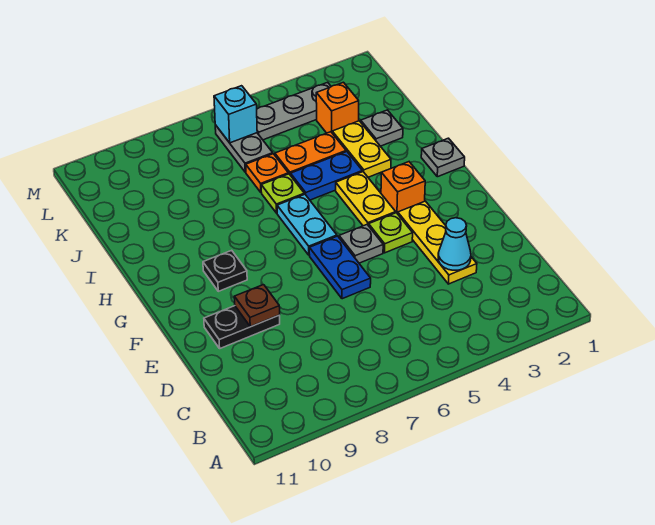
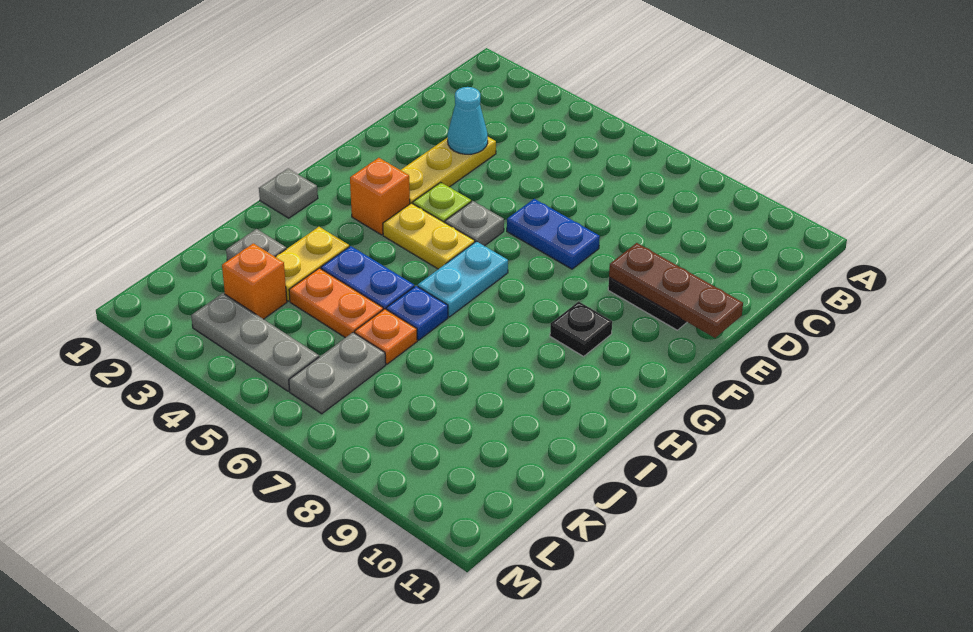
blue 1x2 plate [309,236,371,299] -> blue 1x2 plate turned to [507,199,600,269]
brown 1x1 plate [234,285,280,327] -> brown 1x3 plate [609,243,743,338]
yellow 1x2 plate [336,172,396,226] -> yellow 1x2 plate turned to [383,203,475,269]
lime 1x1 plate [261,174,304,213] -> blue 1x1 plate [386,286,448,340]
cyan 1x1 brick [214,86,257,143] -> none

